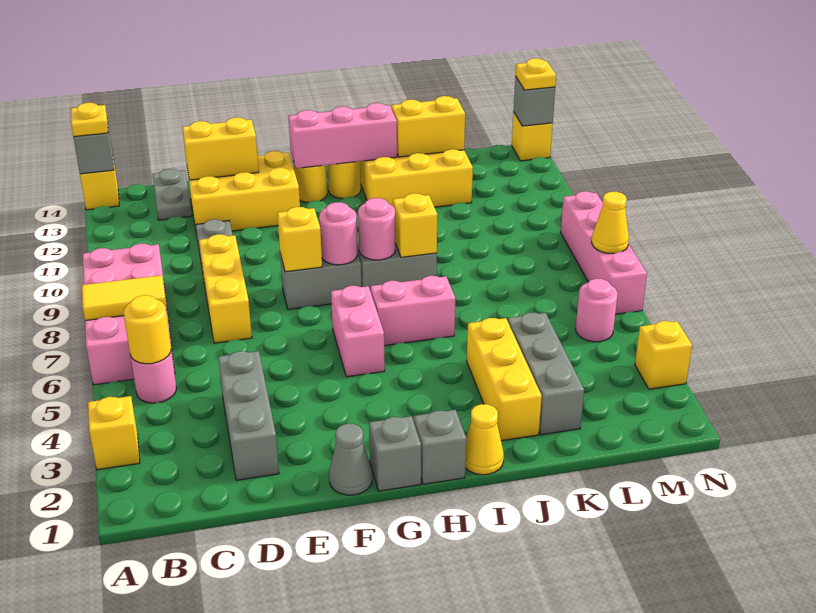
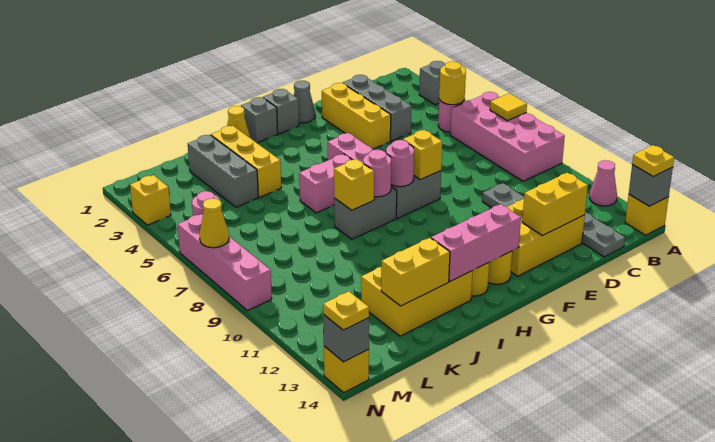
yellow 1x1 brick [88,396,140,470] -> grey 1x1 brick [419,61,445,105]
yellow 1x2 tile [82,275,167,321] -> yellow 1x1 tile [490,93,527,121]
none -> pink 1x1 cone [590,160,617,206]
yellow 1x3 brick [199,234,252,343] -> yellow 1x3 brick moved to [322,83,391,149]

